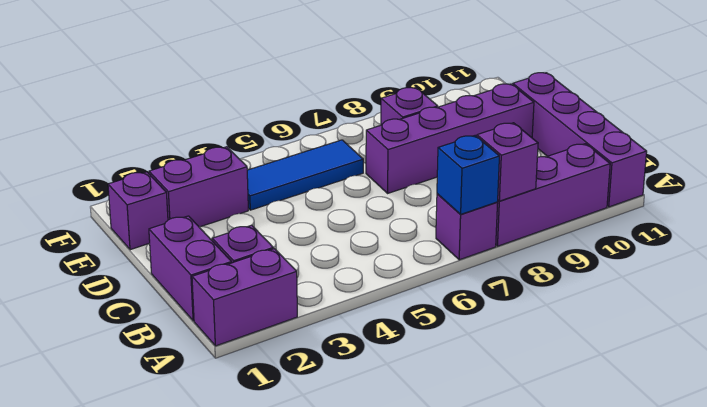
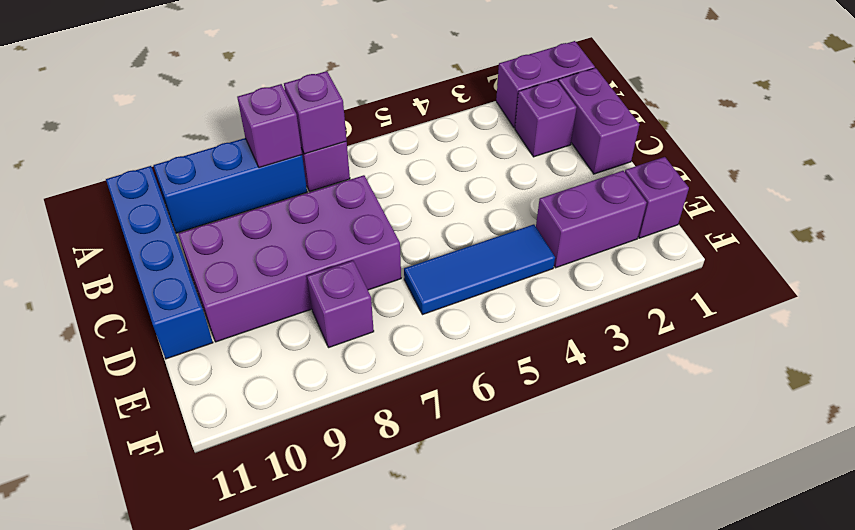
blue 1x1 brick [437,136,499,214] -> purple 1x1 brick [284,71,347,154]
purple 1x3 brick [496,144,610,246] -> blue 1x3 brick [153,138,307,233]
purple 1x4 brick [513,73,647,207] -> blue 1x4 brick [106,166,213,359]
purple 1x4 brick [366,84,534,193] -> purple 2x4 brick [178,175,401,342]

